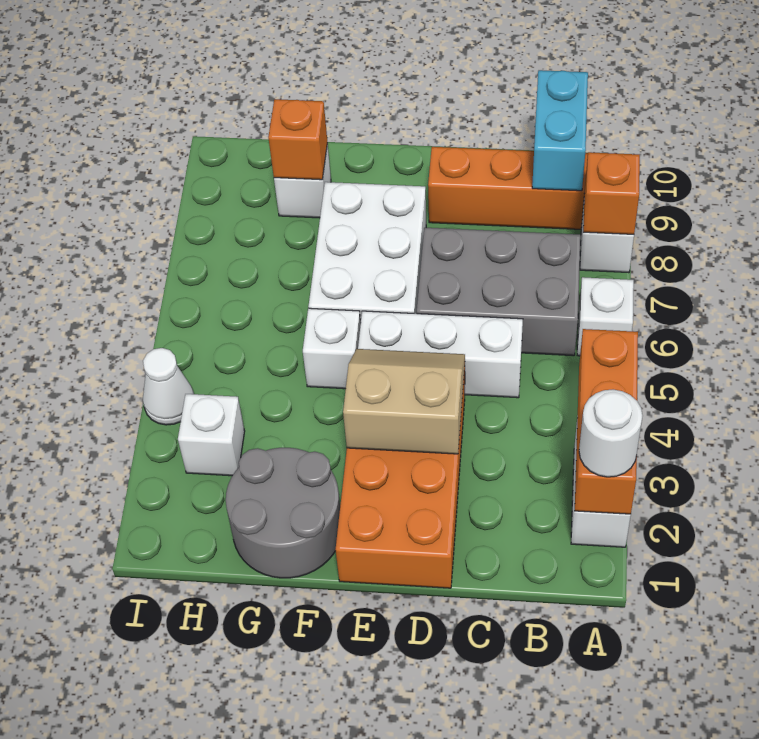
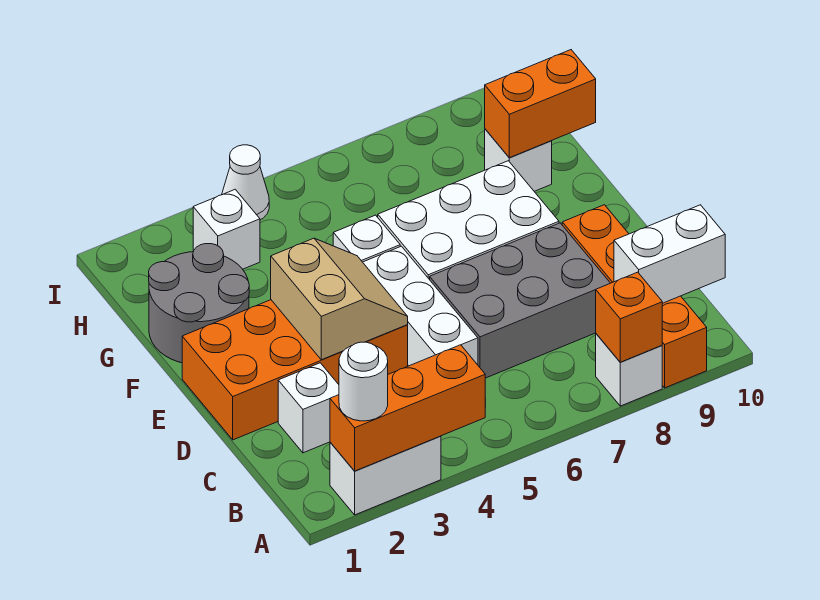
white 1x1 brick [577,277,634,356] -> white 1x1 brick moved to [278,363,339,453]
grey 2x3 brick [417,228,581,356] -> grey 2x3 brick turned to [430,223,610,378]
cyan 1x2 brick [532,70,588,191] -> white 1x2 brick [614,205,725,303]
orange 1x1 brick [268,99,327,180] -> orange 1x2 brick [485,50,596,158]

